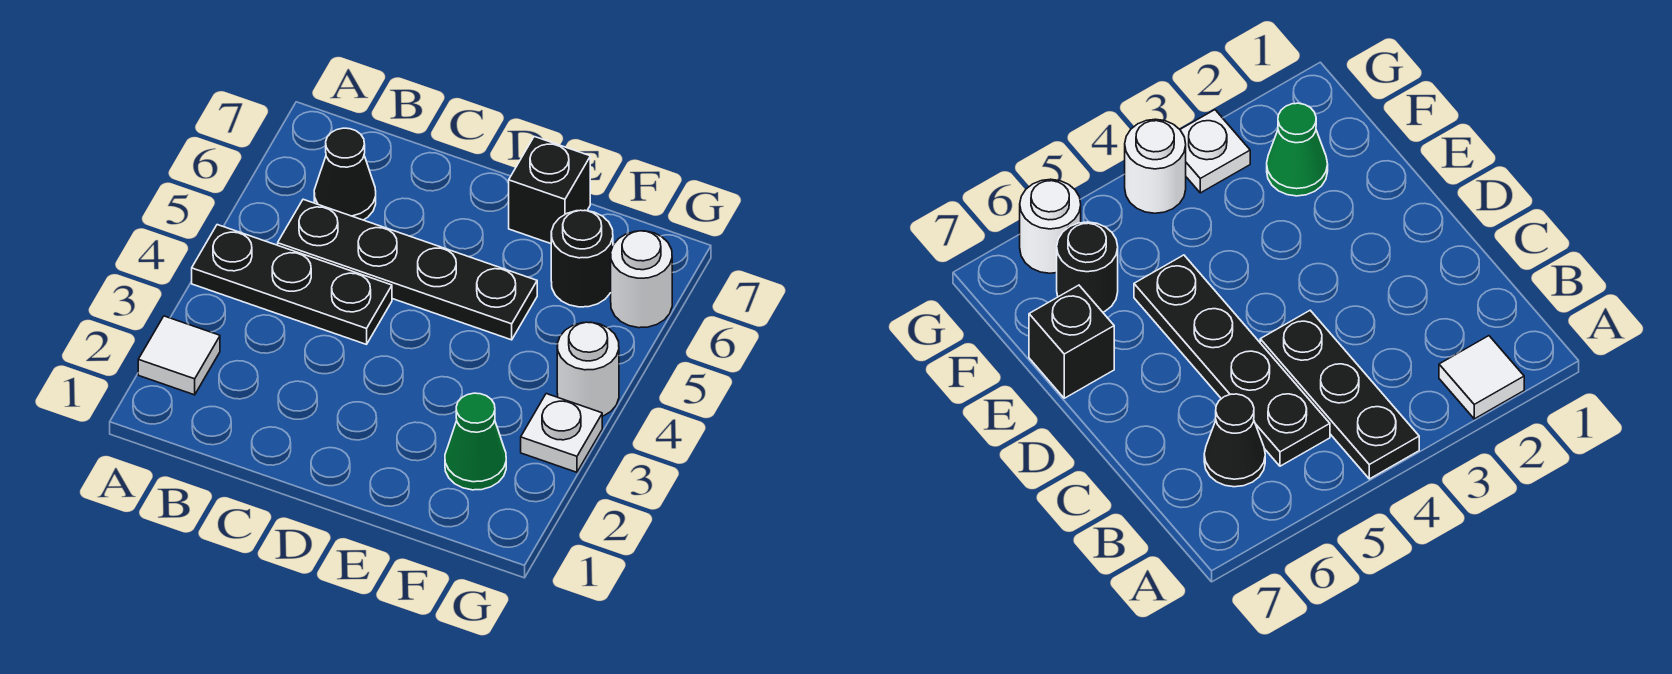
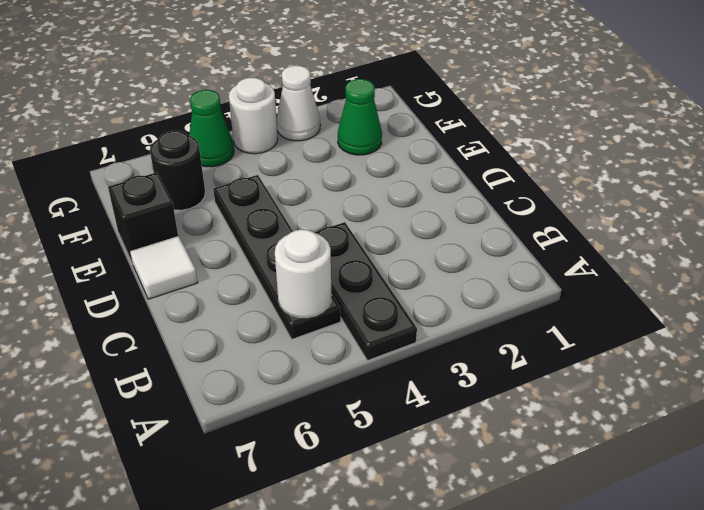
white 1x1 tile [138,316,220,395] -> white 1x1 tile moved to [130,236,198,299]
black 1x1 cone [314,128,376,220] -> none
white 1x1 plate [521,394,602,472] -> white 1x1 cone [277,65,320,141]
none -> green 1x1 cone [189,90,234,167]
white 1x1 round brick [611,231,672,328] -> white 1x1 round brick moved to [275,229,331,318]

